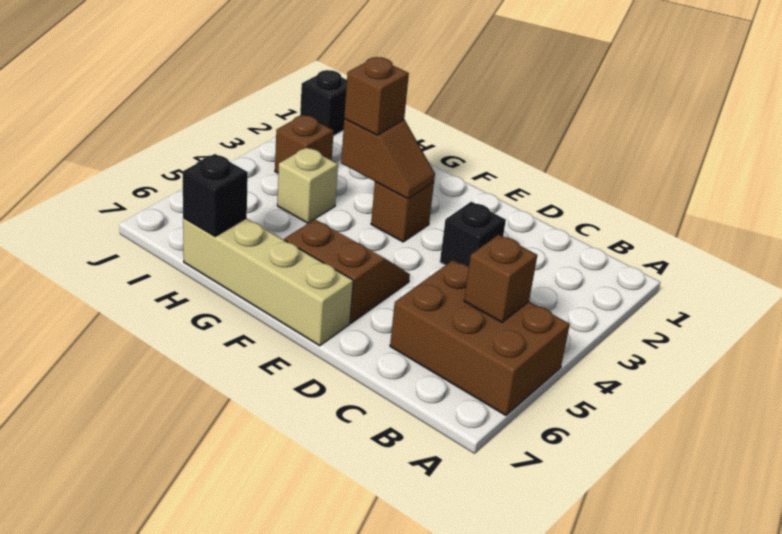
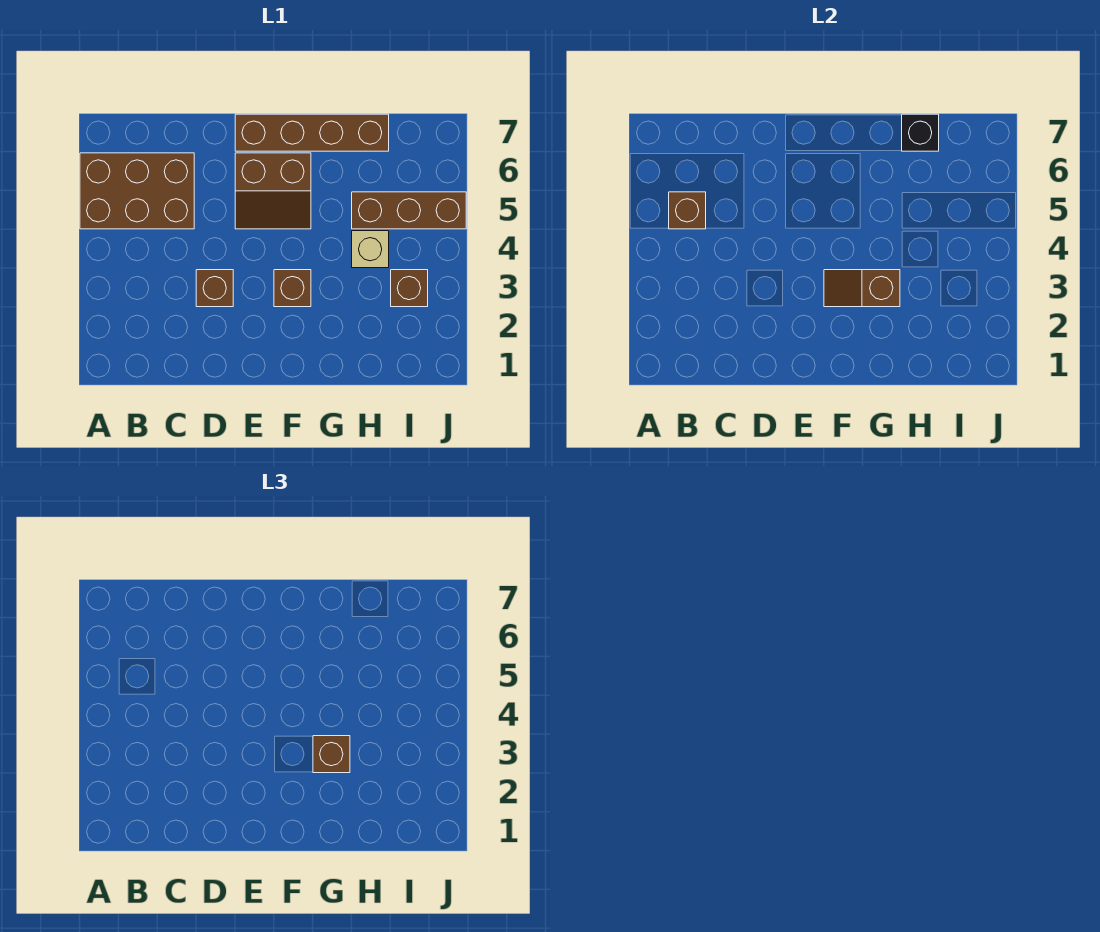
black 1x1 brick [440,202,506,266] -> brown 1x1 brick [196,270,233,307]
tan 1x4 brick [183,218,353,346] -> brown 1x4 brick [235,114,389,151]
none -> brown 1x3 brick [352,192,466,229]
black 1x1 brick [300,70,347,136] -> none

